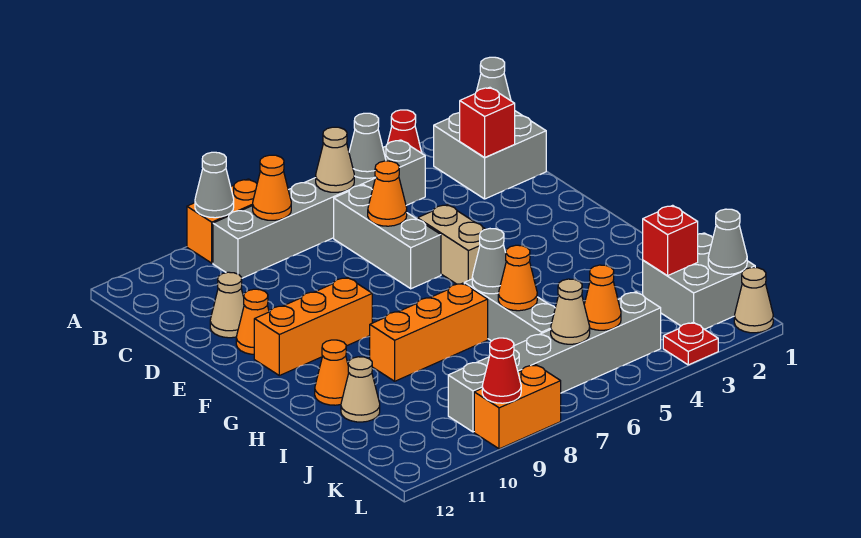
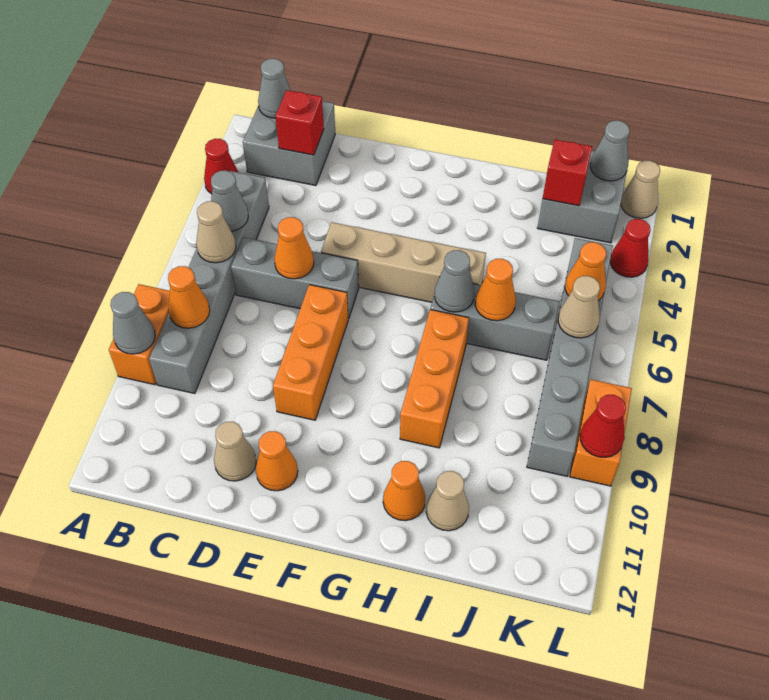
tan 1x2 brick [417,205,486,284] -> tan 1x4 brick [321,222,486,302]
orange 1x3 brick [254,277,372,376] -> orange 1x3 brick moved to [273,285,349,420]
red 1x1 plate [663,322,718,365] -> red 1x1 cone [610,219,651,277]

